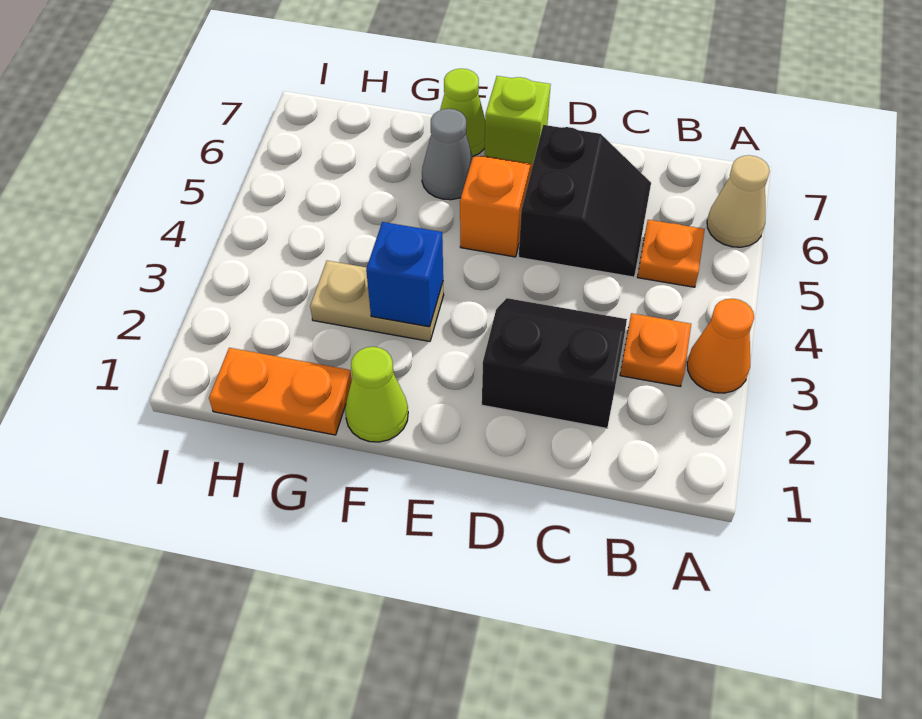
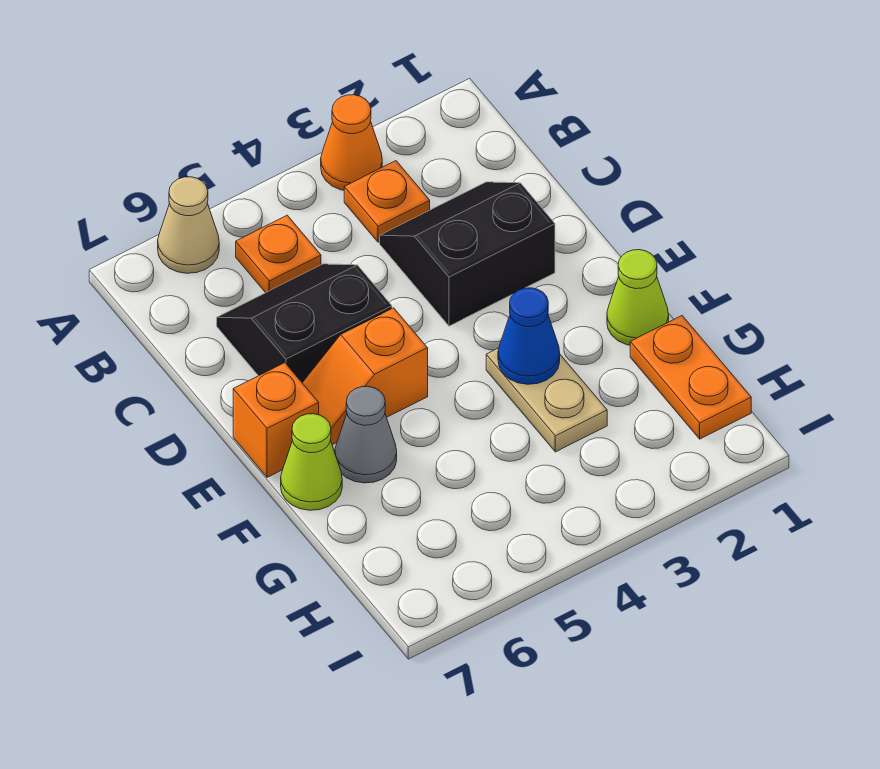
black 2x2 slope [482,298,627,428] -> black 2x2 slope turned to [380,182,555,326]
lime 1x1 brick [485,76,551,164] -> orange 1x1 brick [233,363,319,477]
blue 1x1 brick [366,222,443,327] -> blue 1x1 cone [498,288,560,384]

